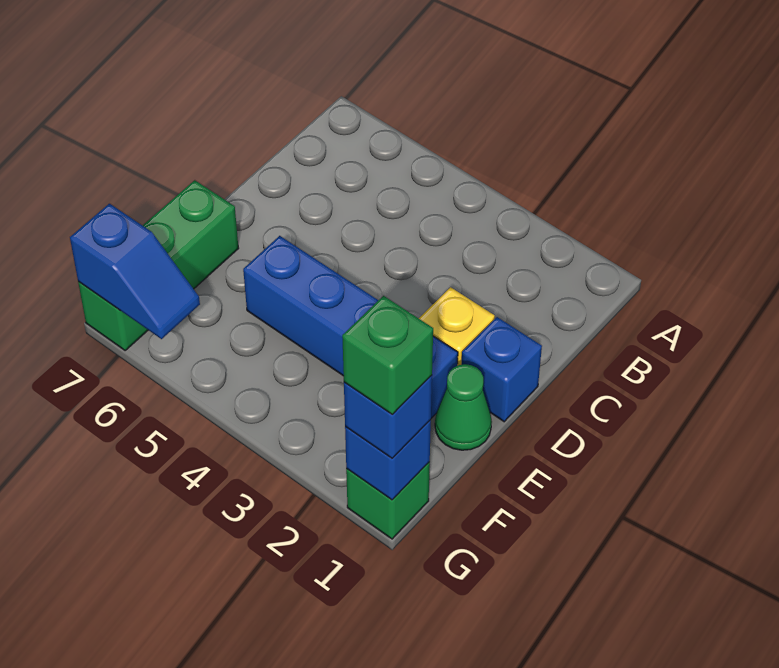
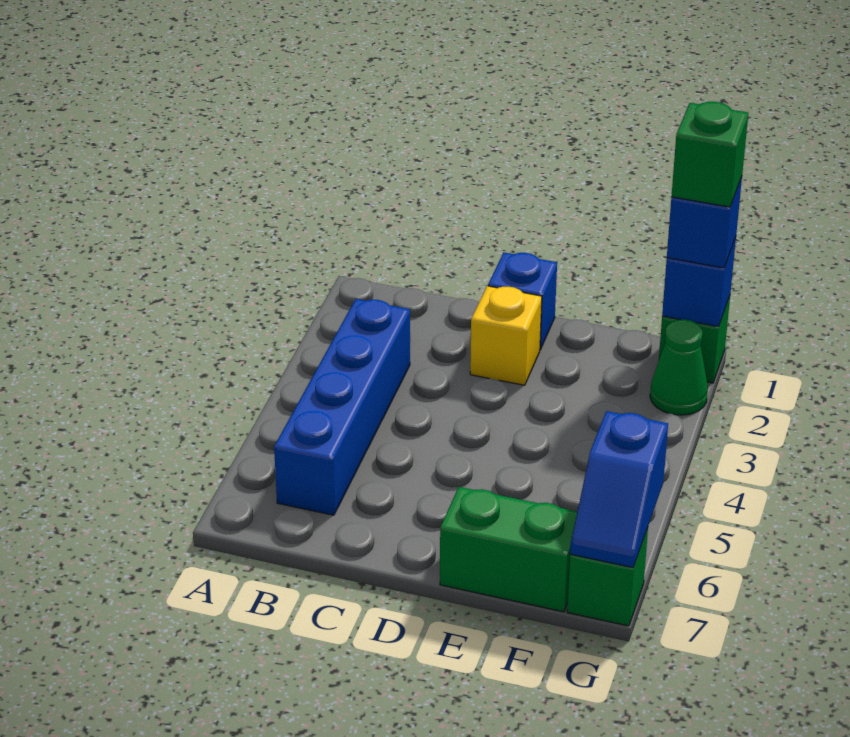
green 1x1 cone [435,364,492,450] -> green 1x1 cone moved to [650,319,708,415]
blue 1x4 brick [243,236,458,418] -> blue 1x4 brick moved to [274,299,410,515]
blue 1x2 slope [70,204,200,339] -> blue 1x2 slope turned to [570,411,668,568]

